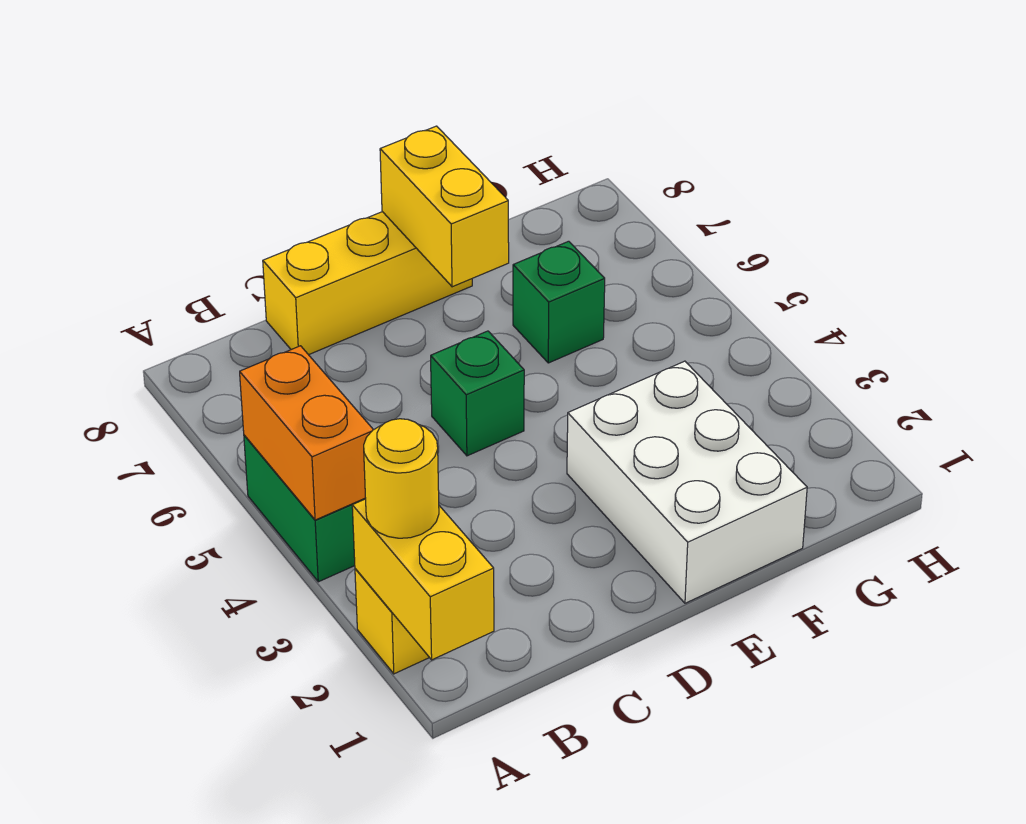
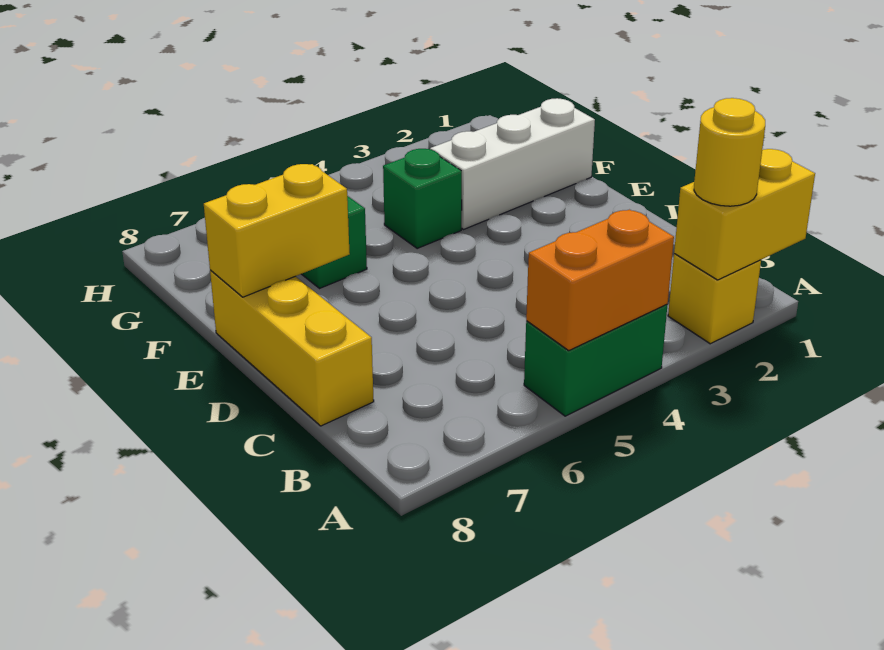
green 1x1 brick [431,331,524,456] -> green 1x1 brick moved to [383,149,462,248]
white 2x3 brick [567,361,807,603] -> white 1x3 brick [430,98,595,229]

